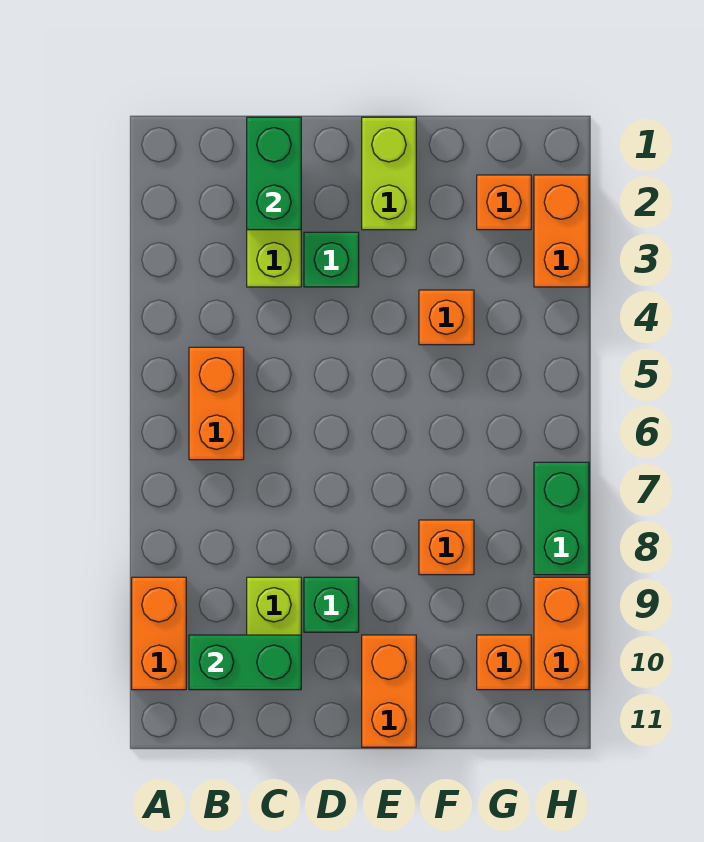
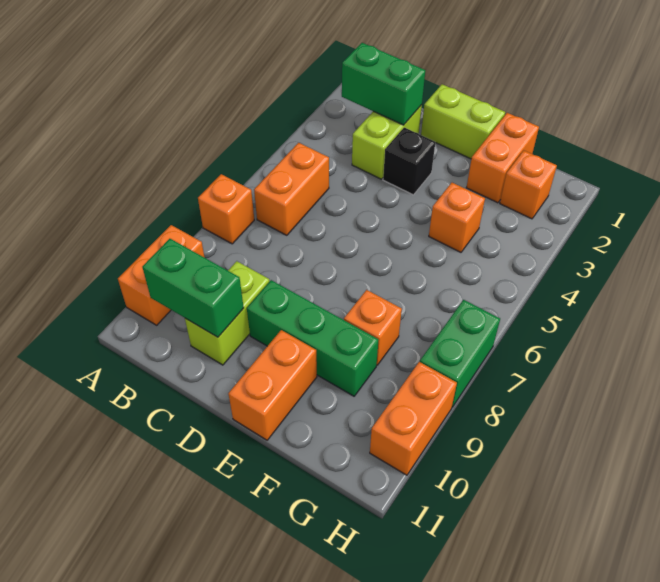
green 1x2 brick [247,117,301,230] -> green 1x2 brick turned to [342,43,425,125]
green 1x1 brick [304,232,359,287] -> black 1x1 brick [383,128,435,195]
green 1x1 brick [304,577,359,632] -> green 1x3 brick [247,280,378,396]
lime 1x2 brick [362,117,416,230] -> lime 1x2 brick turned to [421,84,505,159]
orange 1x1 brick [477,635,531,690] -> orange 1x1 brick moved to [198,174,254,244]
orange 1x2 brick [534,175,589,287] -> orange 1x2 brick moved to [466,113,539,203]

